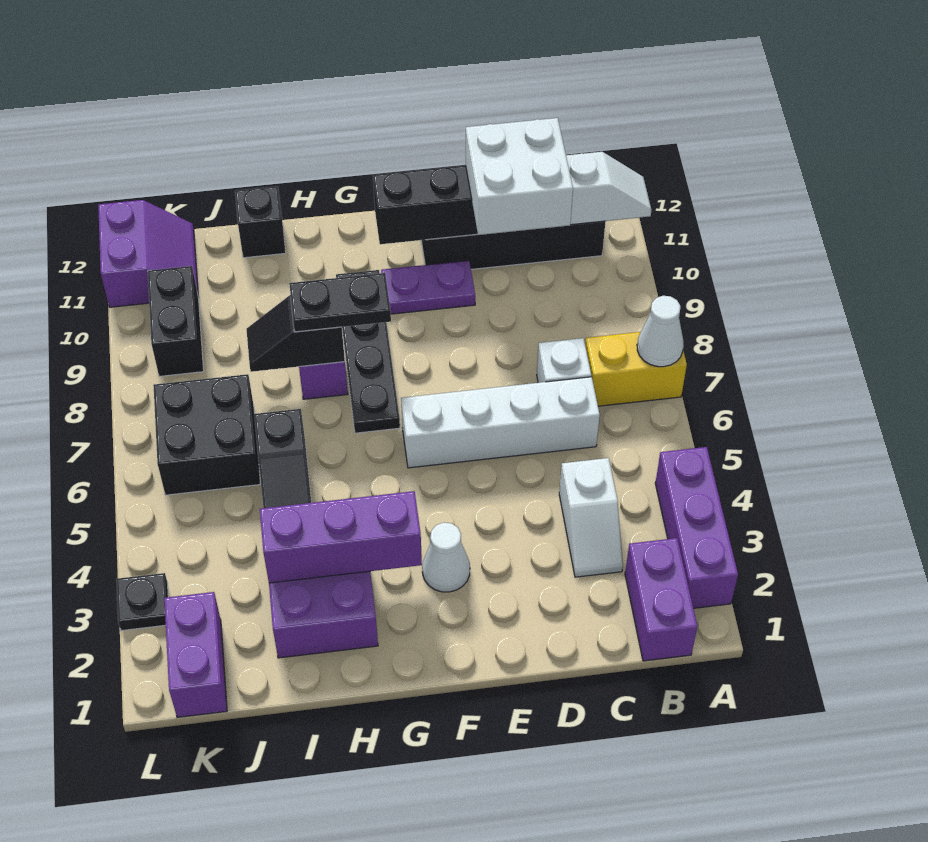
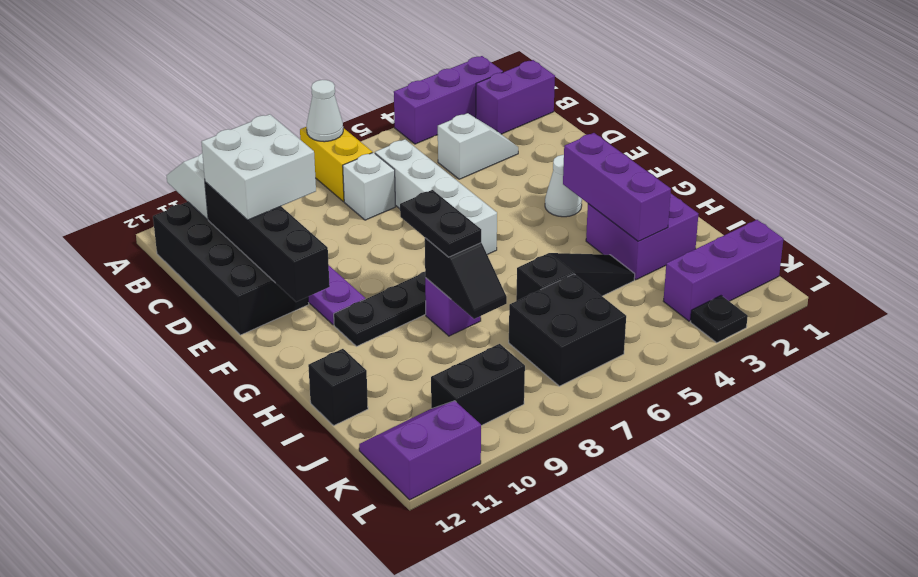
purple 1x2 brick [164,592,227,717] -> purple 1x3 brick [664,220,783,321]

